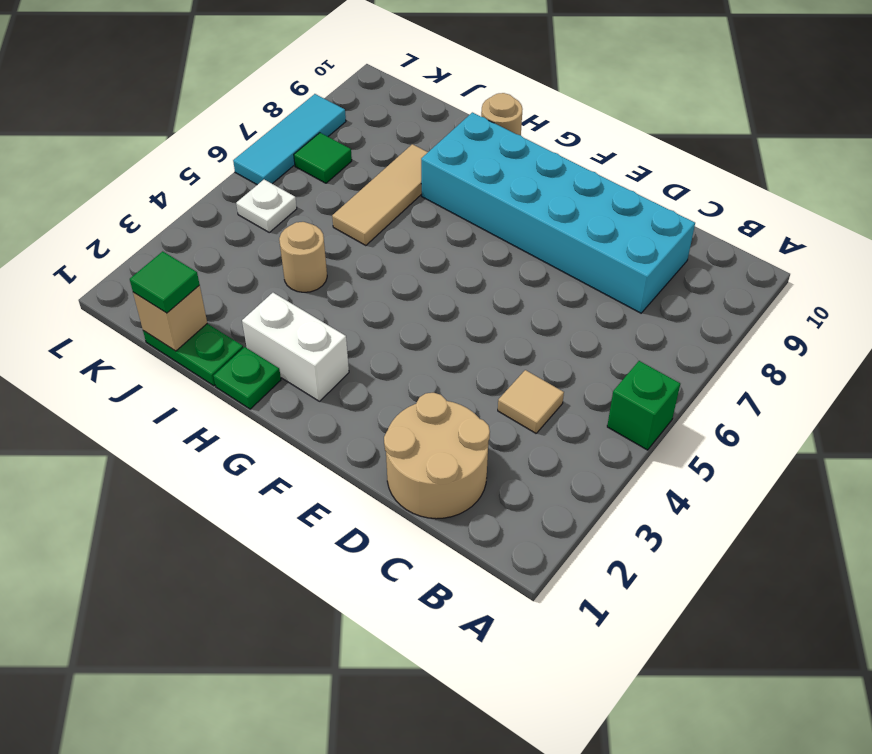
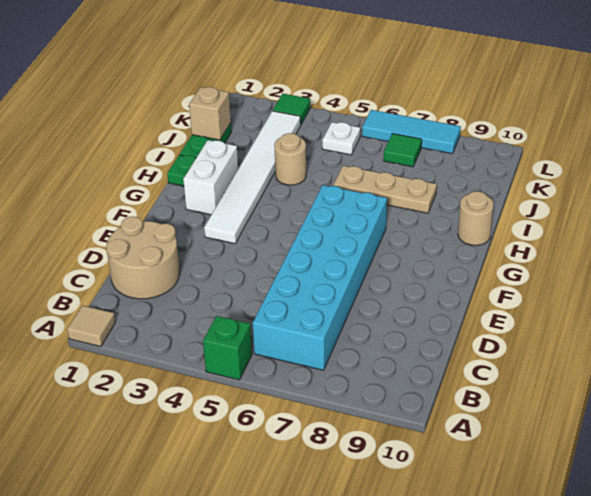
tan 1x1 tile [498,370,564,433] -> tan 1x1 tile moved to [67,306,115,347]
cyan 2x6 brick [421,112,695,313] -> cyan 2x6 brick moved to [253,185,387,370]
none -> white 1x6 tile [204,111,301,244]
tan 1x3 tile [332,144,428,246] -> tan 1x3 plate [333,166,437,213]
green 1x1 tile [130,251,200,313] -> green 1x1 tile moved to [273,94,310,124]

